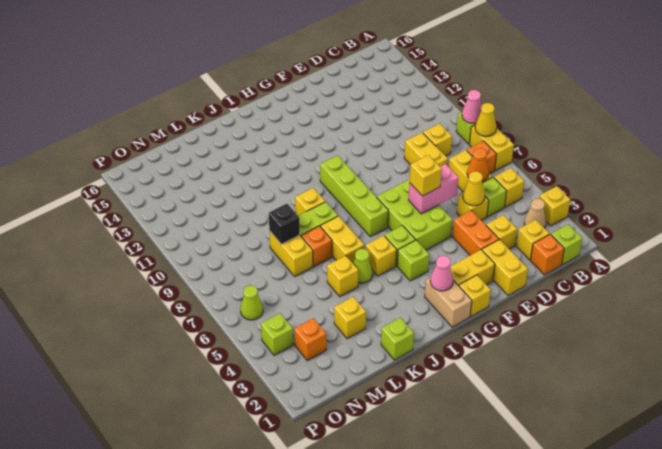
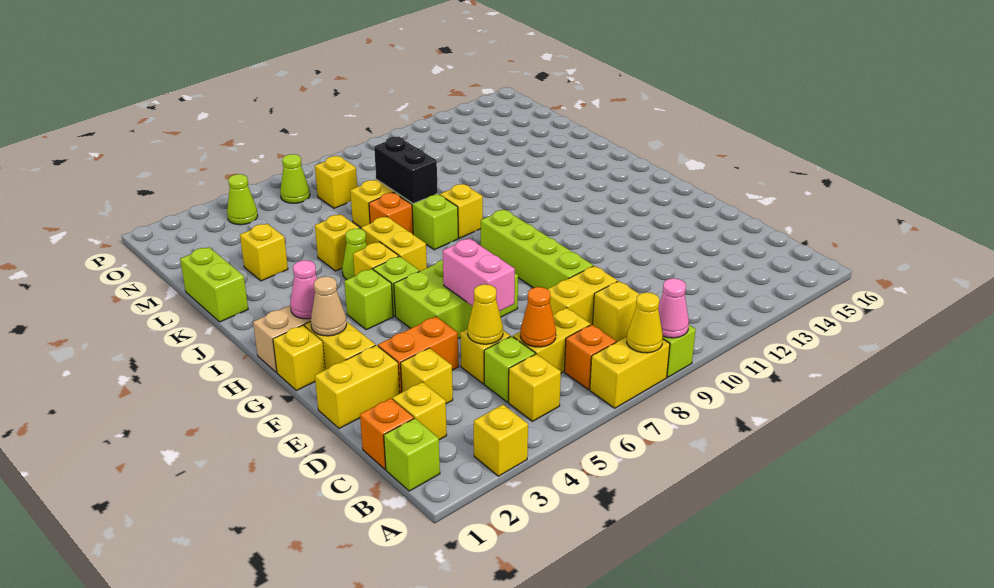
tan 1x1 cone [524,199,546,228] -> tan 1x1 cone moved to [311,276,347,336]
yellow 1x1 brick [410,155,442,196] -> yellow 1x1 brick moved to [315,156,357,208]
lime 1x4 brick [320,155,388,237] -> lime 1x4 brick turned to [480,209,593,289]
yellow 1x2 brick [321,216,364,263] -> yellow 1x2 brick turned to [361,216,427,271]
lime 1x1 brick [381,318,414,360] -> lime 1x2 brick [180,247,248,322]
black 1x1 brick [269,204,300,244] -> black 1x2 brick [374,137,438,204]
orange 1x1 brick [294,318,326,361] -> none
lime 1x1 brick [261,313,293,355] -> lime 1x1 cone [227,174,258,225]

